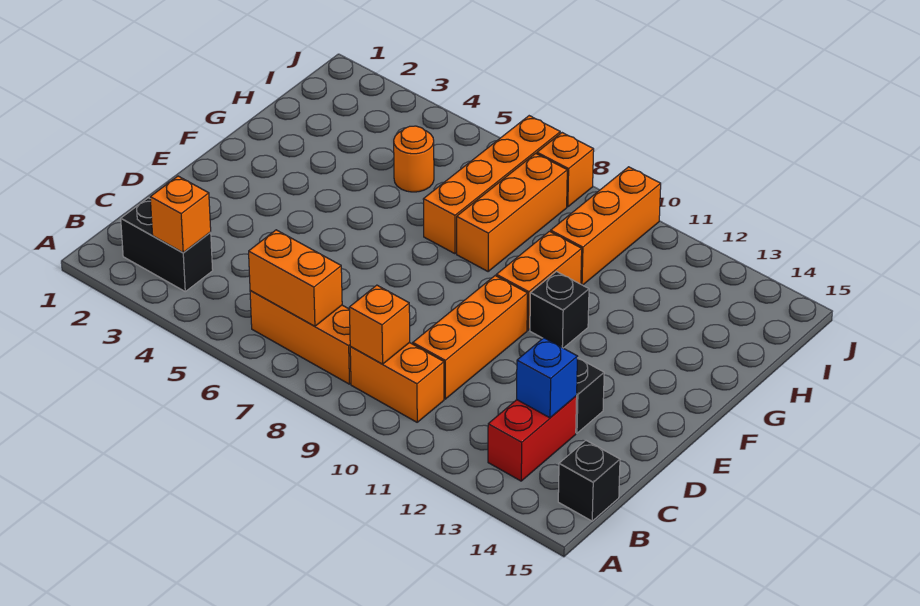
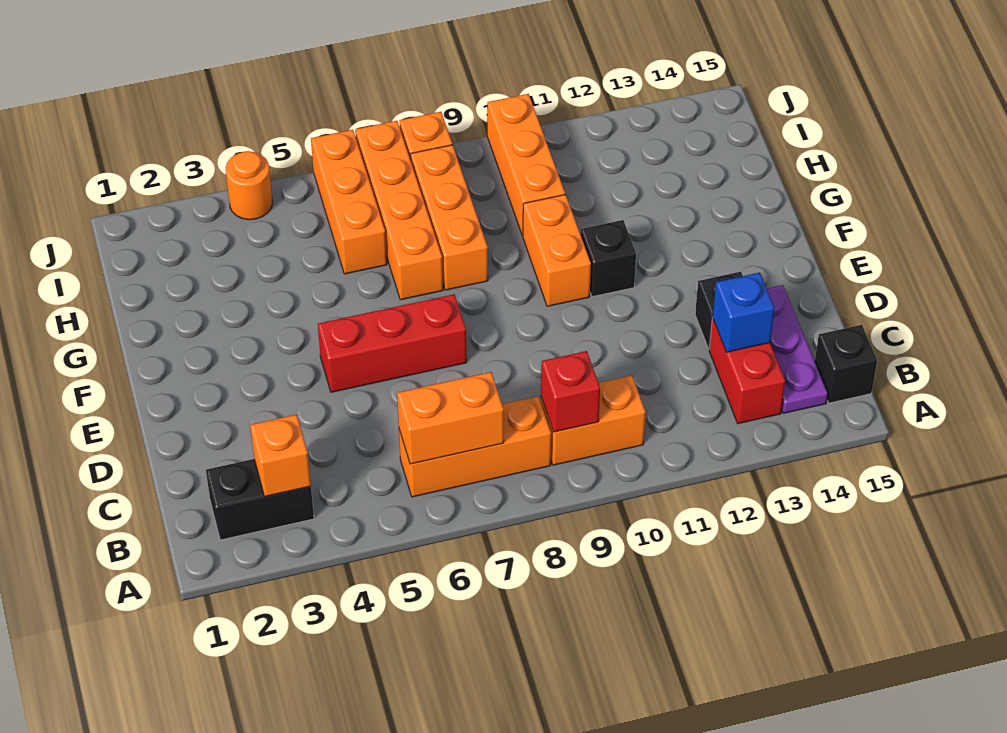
orange 1x1 brick [349,285,410,364] -> red 1x1 brick [541,351,600,432]
none -> purple 1x3 plate [767,285,828,413]
orange 1x3 brick [413,276,528,399] -> orange 1x3 brick moved to [311,130,387,274]
none -> red 1x3 brick [318,294,467,392]
orange 1x1 round brick [394,126,434,192] -> orange 1x1 round brick moved to [226,151,273,220]

